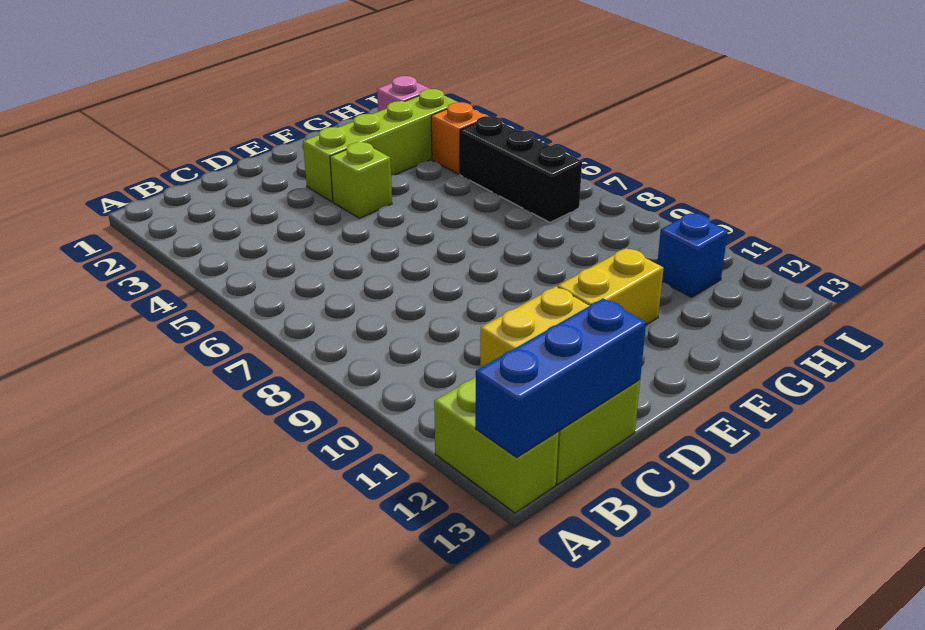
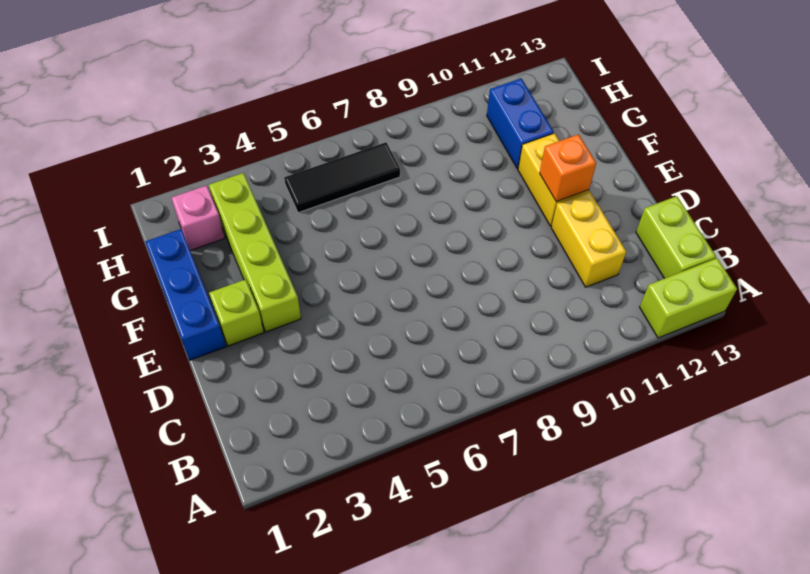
blue 1x3 brick [475,298,646,457] -> blue 1x3 brick moved to [145,229,226,360]
lime 1x1 brick [330,142,392,218] -> lime 1x1 brick moved to [209,279,264,346]
orange 1x1 brick [431,102,486,174] -> orange 1x1 brick moved to [540,134,596,202]
black 1x3 brick [460,116,582,222] -> black 1x3 tile [284,142,400,213]
blue 1x1 brick [657,213,728,297] -> blue 1x2 brick [487,79,554,169]

